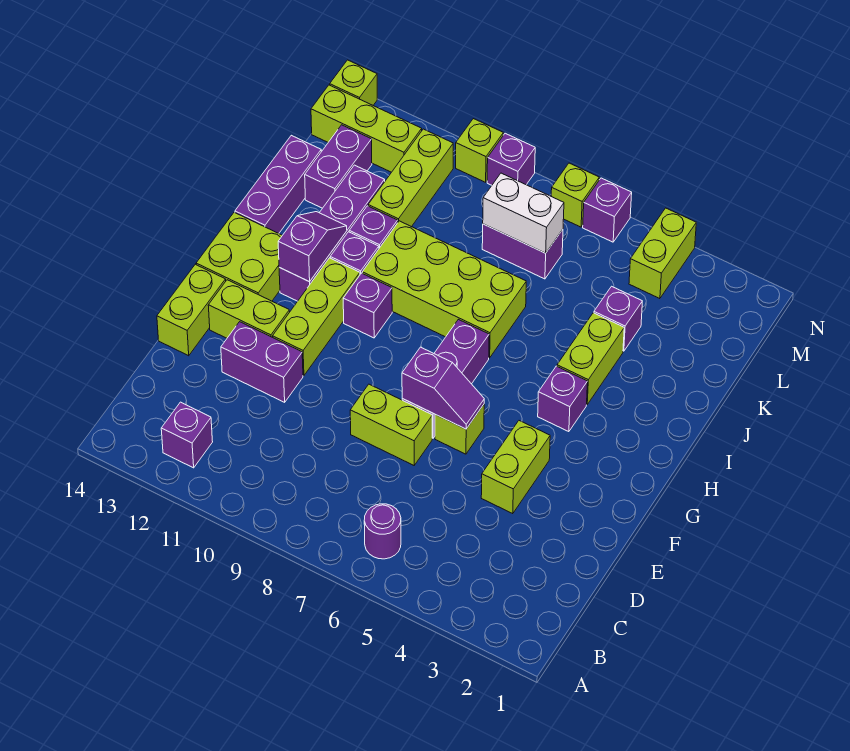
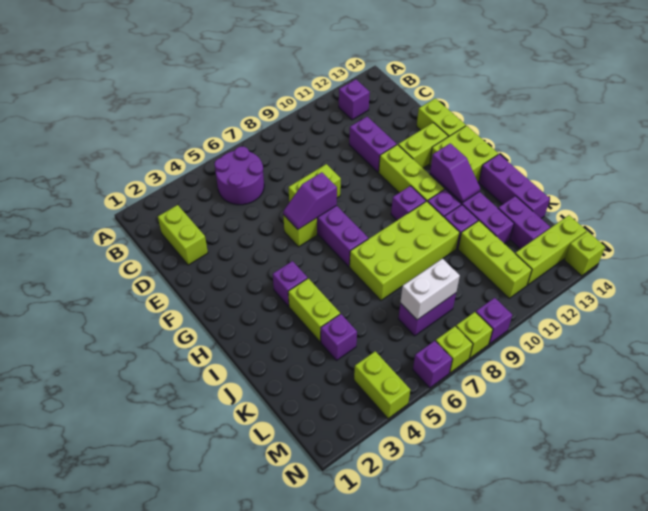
purple 1x1 round brick [364,504,401,559] -> purple 2x2 round brick [214,147,264,205]
lime 1x2 brick [481,421,550,514] -> lime 1x2 brick moved to [158,205,208,265]
purple 1x2 brick [221,322,303,402] -> purple 1x2 brick turned to [349,117,397,172]
lime 1x1 brick [456,119,503,182] -> lime 1x1 brick moved to [456,312,493,358]

